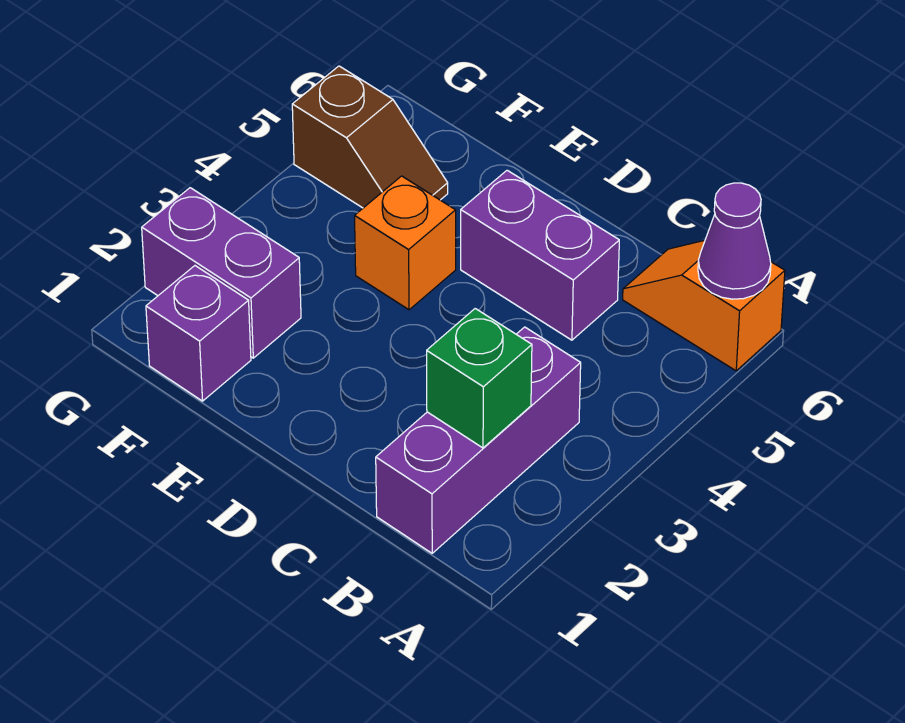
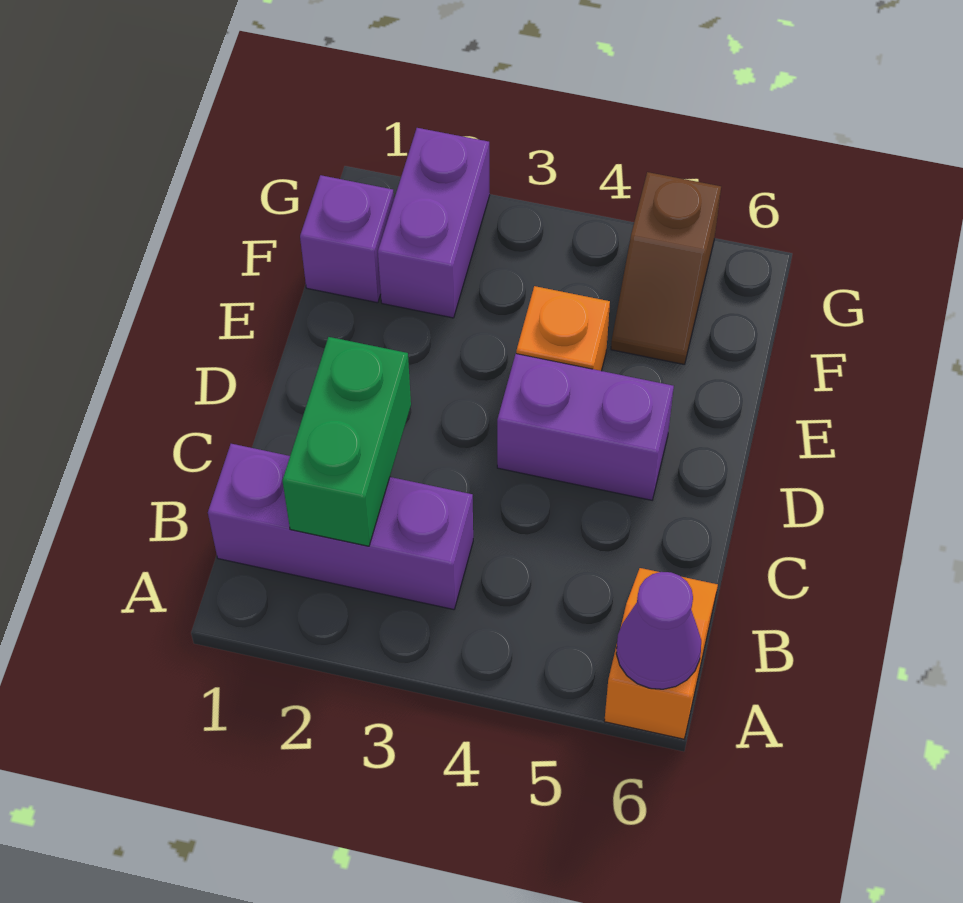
green 1x1 brick [427,309,532,448] -> green 1x2 brick [282,337,411,546]
purple 1x2 brick [461,170,619,340] -> purple 1x2 brick turned to [497,354,674,500]

